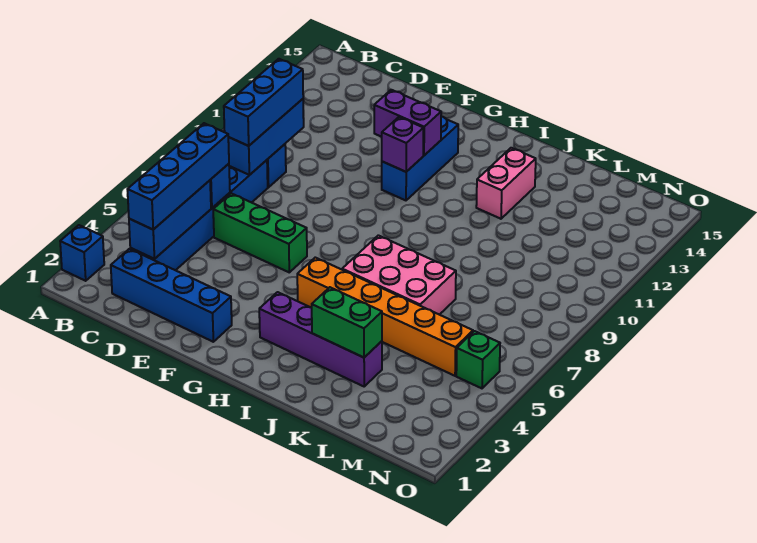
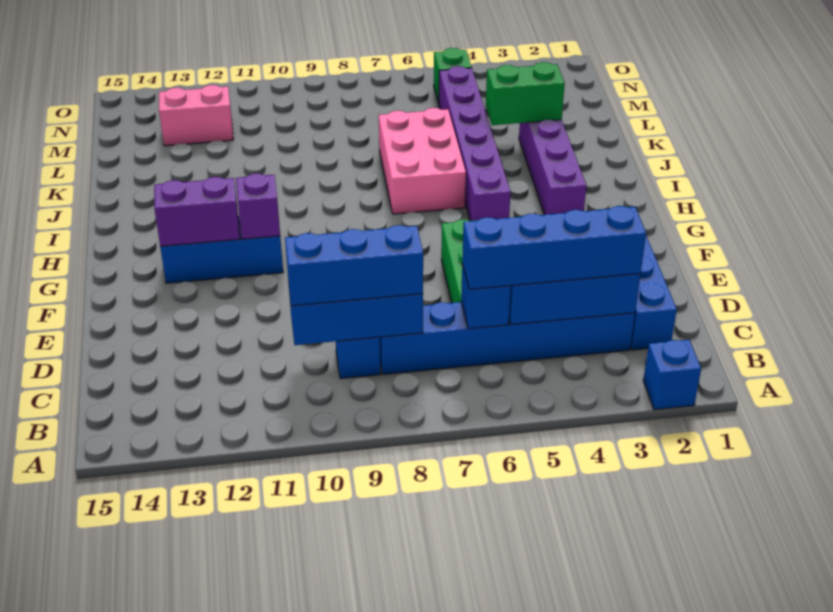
purple 1x2 brick [374,90,441,155] -> purple 1x2 brick turned to [154,177,240,246]
orange 1x6 brick [297,258,473,376] -> purple 1x6 brick [439,66,511,221]
green 1x2 brick [312,287,382,358] -> green 1x2 brick turned to [486,62,565,125]
pink 1x2 brick [476,148,536,219] -> pink 1x2 brick moved to [159,85,233,146]

